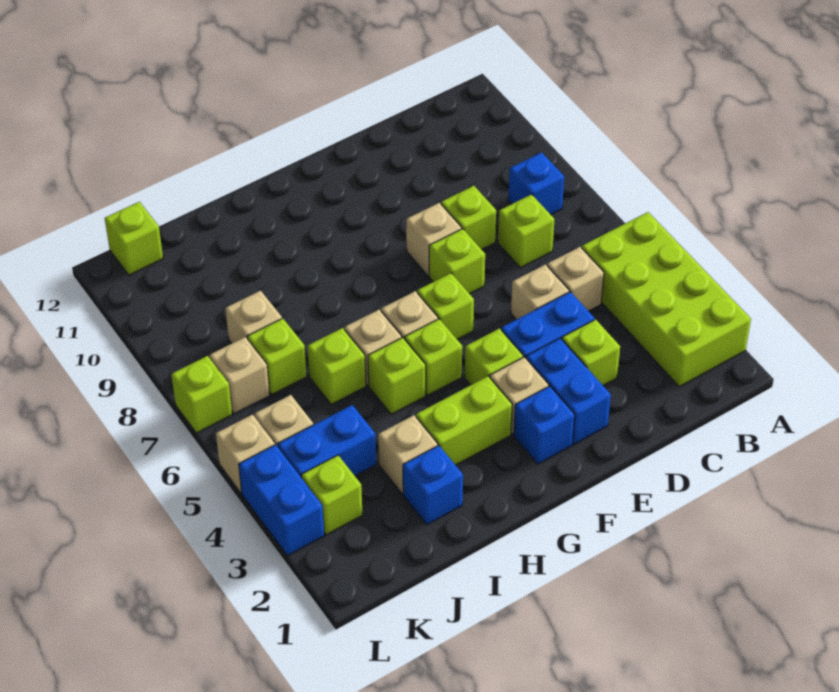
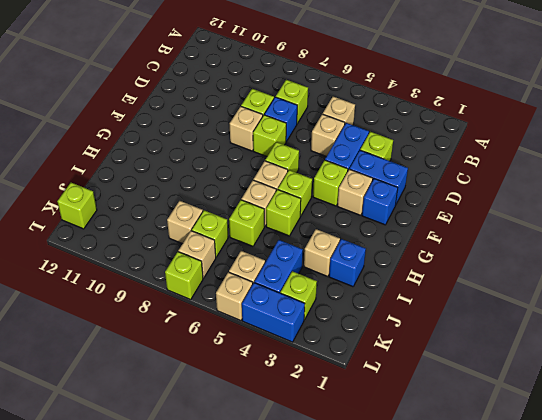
lime 2x4 brick [582,212,751,387] -> none
blue 1x1 brick [508,152,564,215] -> blue 1x1 brick moved to [264,97,297,142]
lime 1x2 brick [416,376,512,465] -> none

